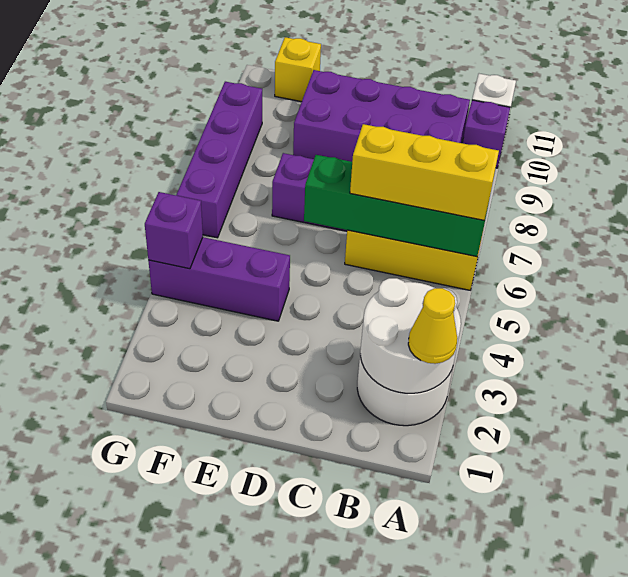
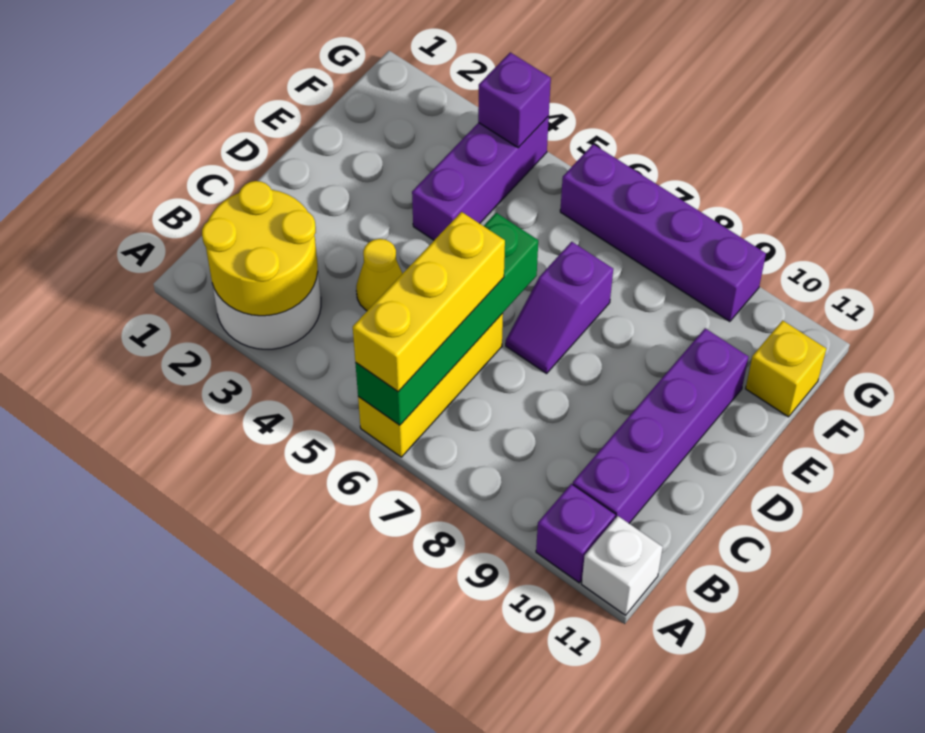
white 2x2 round brick [360,278,461,393] -> yellow 2x2 round brick [202,181,318,316]
yellow 1x1 cone [408,288,457,364] -> yellow 1x1 cone moved to [356,239,403,311]
purple 2x4 brick [293,70,470,162] -> purple 1x4 brick [573,328,748,523]

